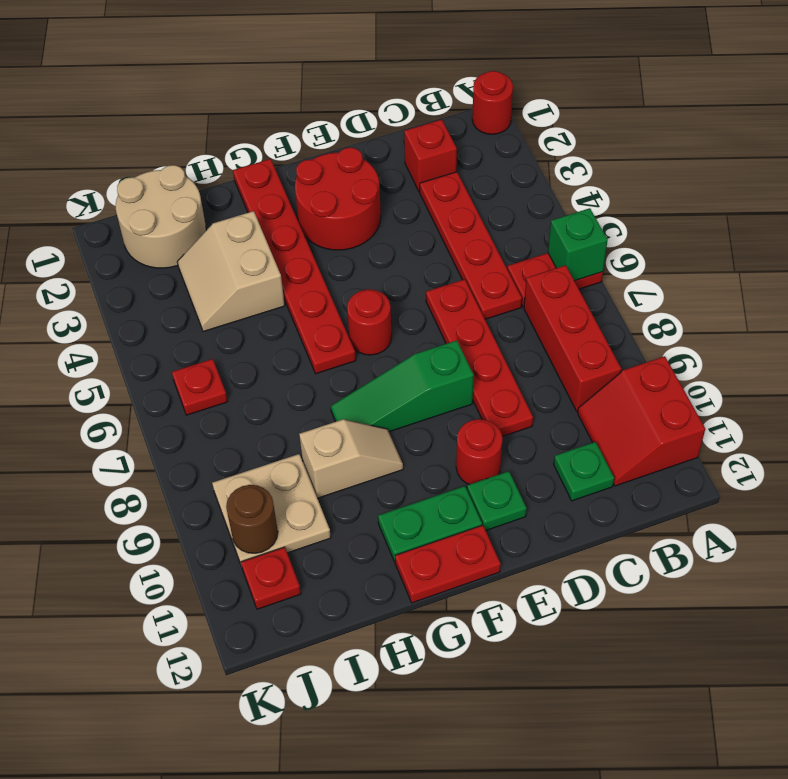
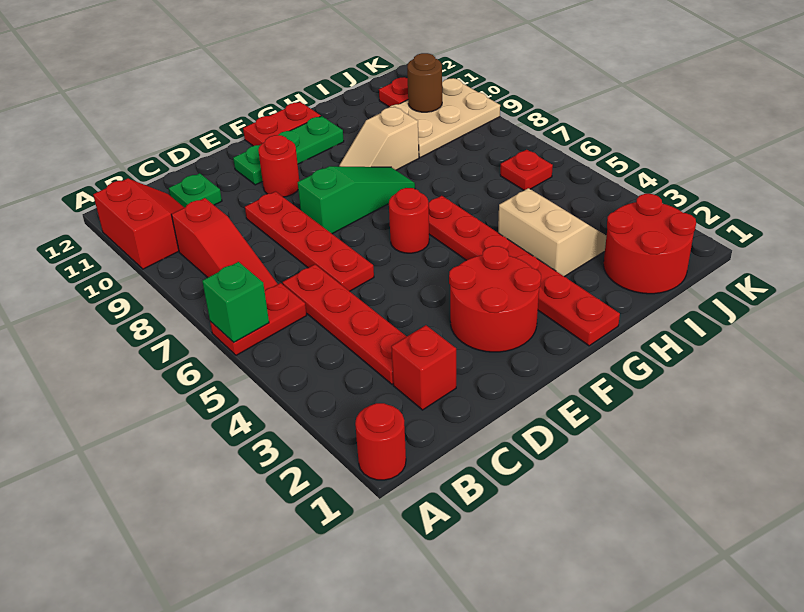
red 1x3 brick [524,265,621,411] -> red 1x3 slope [171,198,278,291]
tan 2x2 round brick [116,165,206,268] -> red 2x2 round brick [604,194,696,294]
tan 2x2 plate [212,454,331,567] -> tan 2x3 plate [389,78,500,157]

